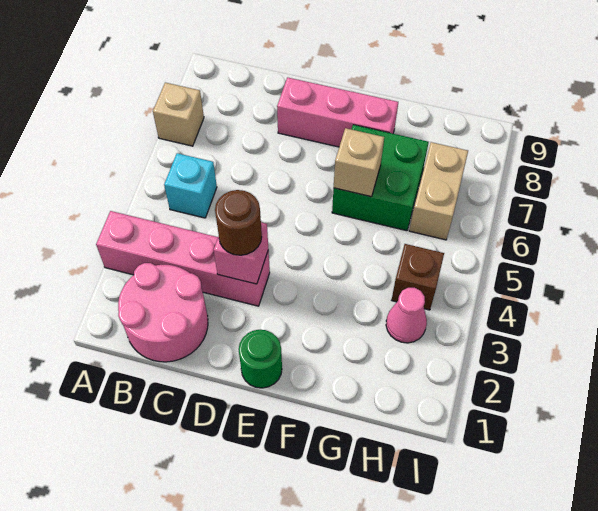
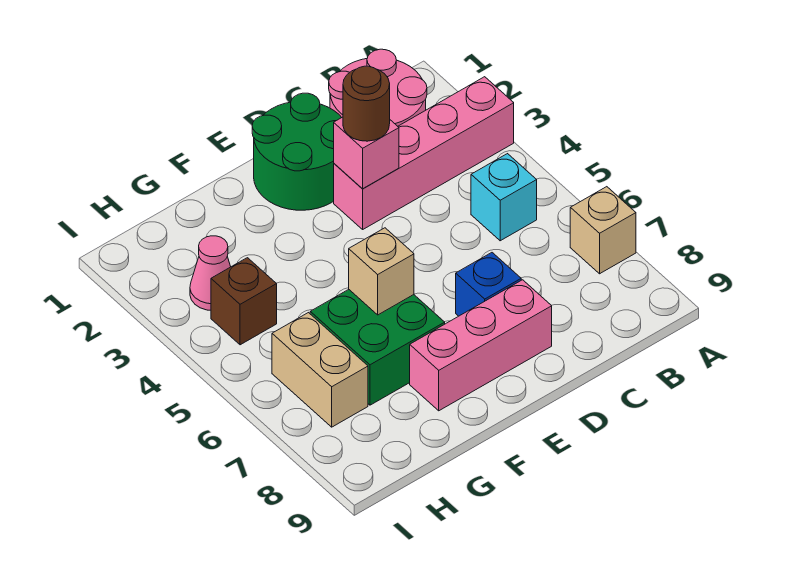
none -> blue 1x1 brick [456,253,521,316]
green 1x1 round brick [239,330,282,388] -> green 2x2 round brick [252,93,342,210]

